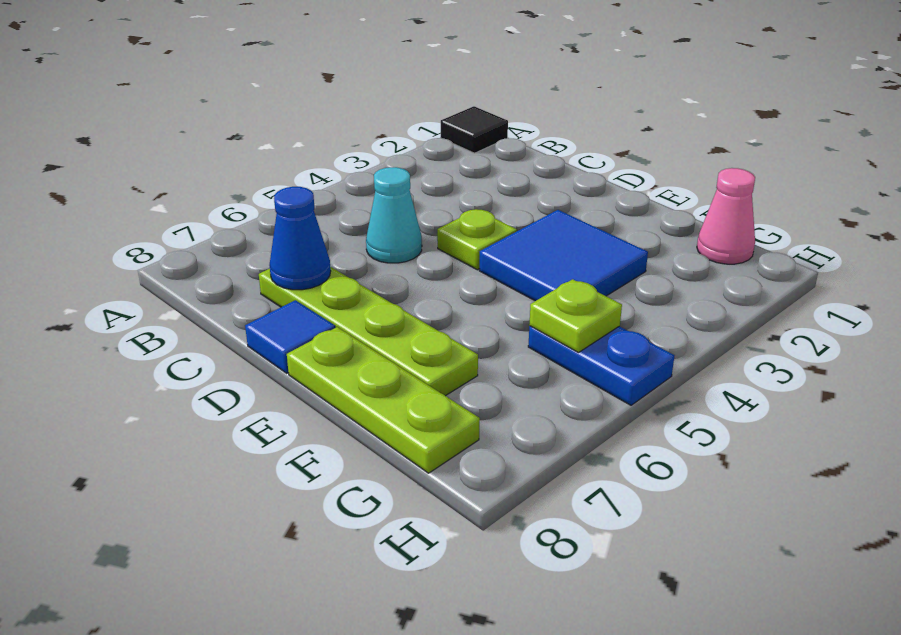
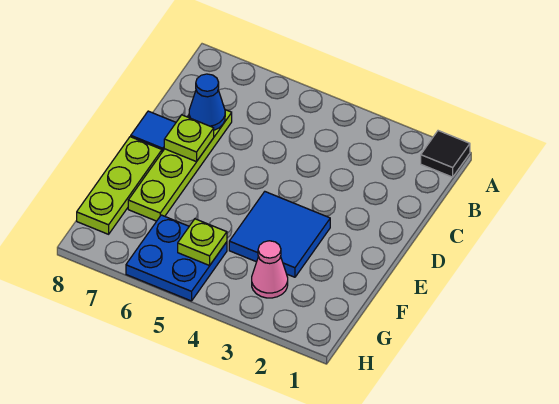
cyan 1x1 cone [366,167,422,263] -> none
lime 1x1 plate [437,209,517,270] -> lime 1x1 plate moved to [164,115,214,162]
pink 1x1 cone [697,168,755,264] -> pink 1x1 cone moved to [252,241,288,298]
blue 1x2 plate [528,326,674,405] -> blue 2x2 plate [126,215,227,301]

